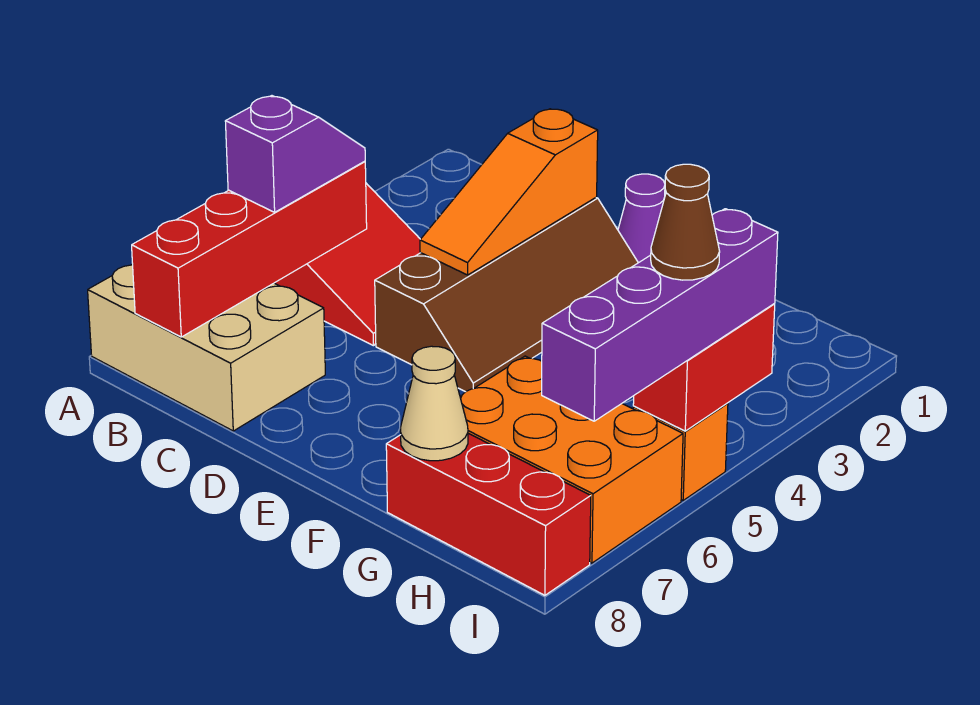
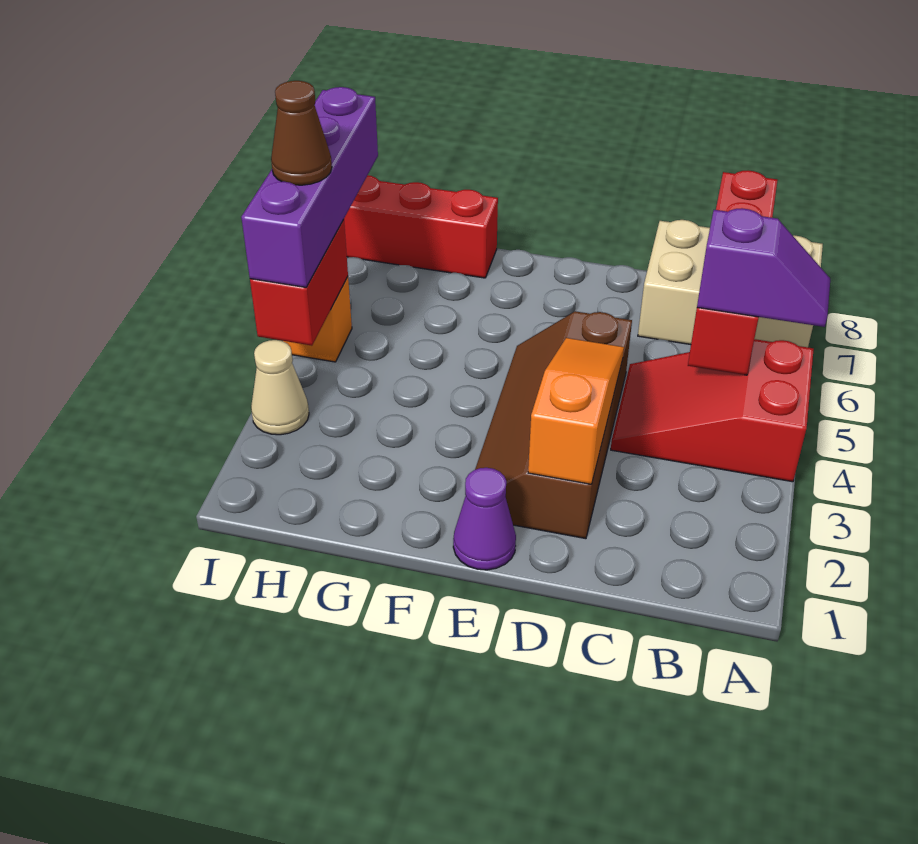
purple 1x2 slope [225,96,365,212] -> purple 1x2 slope turned to [697,208,830,327]
orange 2x3 brick [460,356,683,563] -> none
tan 1x1 cone [400,346,468,461] -> tan 1x1 cone moved to [251,340,309,435]

